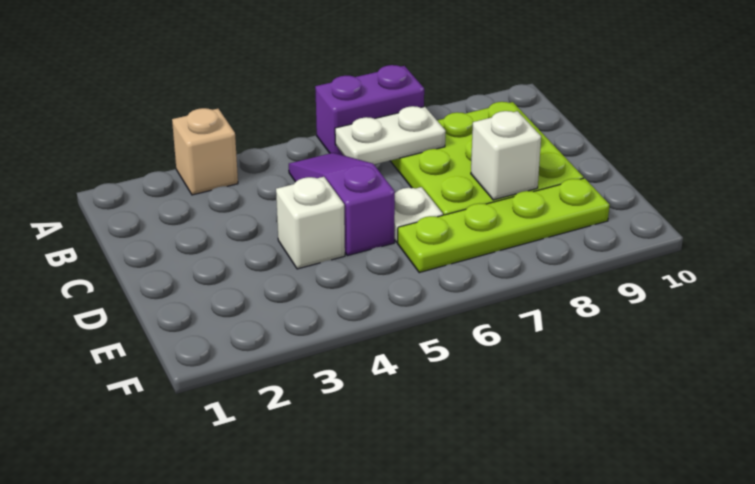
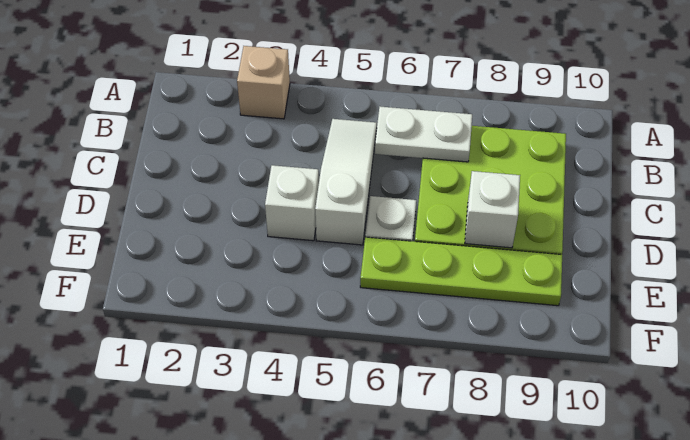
purple 1x2 brick [315,65,424,155] -> none
purple 1x3 slope [289,153,395,256] -> white 1x3 slope [315,119,377,245]

